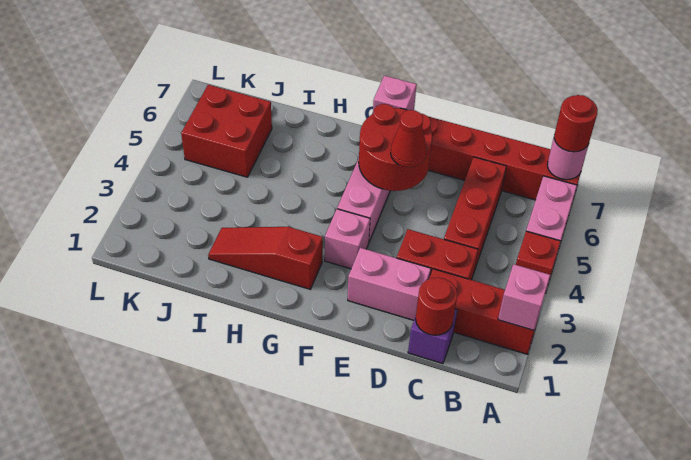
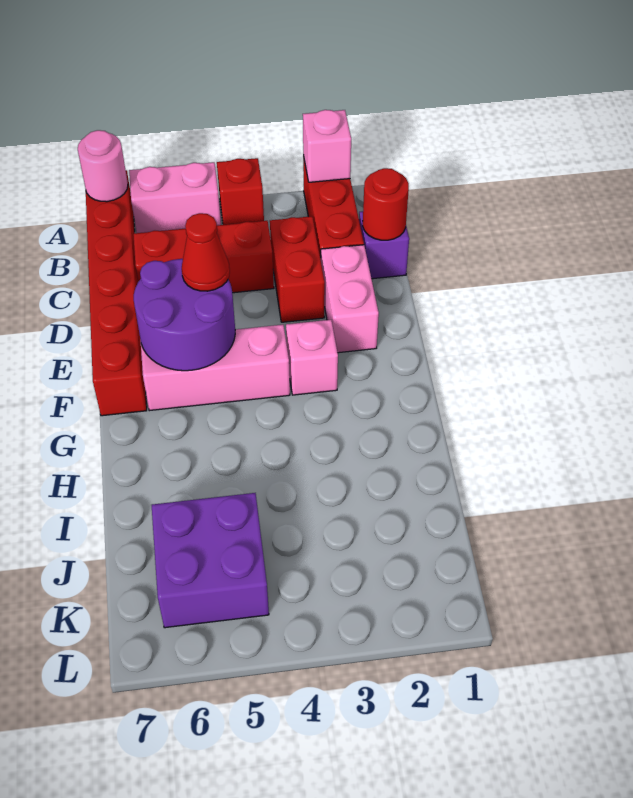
red 1x1 round brick [554,95,598,152] -> none
red 2x2 round brick [359,104,432,191] -> purple 2x2 round brick [134,259,235,371]
pink 1x1 brick [373,76,417,114] -> none
red 1x3 slope [208,227,323,289] -> none
red 2x2 brick [181,85,272,177] -> purple 2x2 brick [152,493,269,628]

